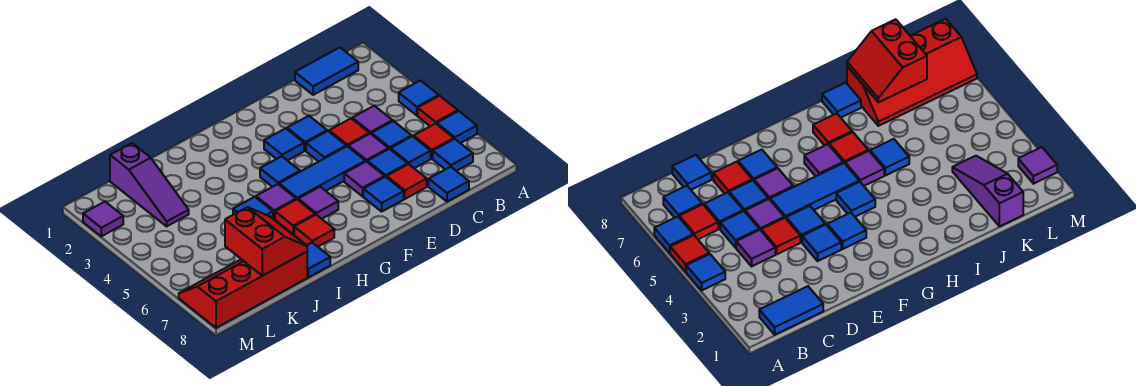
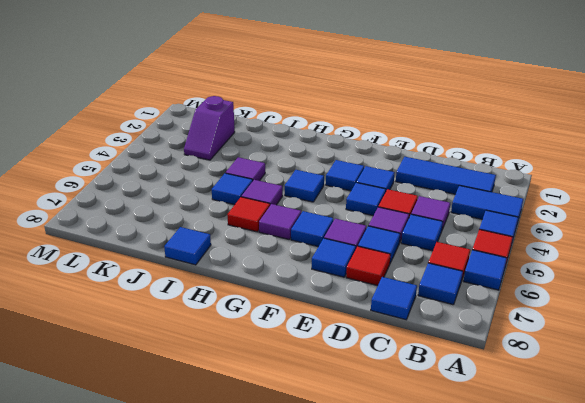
blue 1x2 tile [295,48,358,95] -> blue 1x2 tile moved to [451,185,523,223]
blue 1x1 tile [391,136,431,168] -> blue 1x1 tile moved to [291,211,333,247]
blue 1x3 tile [279,146,365,200] -> blue 1x3 tile moved to [396,157,496,194]
red 1x1 tile [294,215,334,247] -> none
red 2x4 slope [179,252,307,328] -> none
red 2x2 slope [225,207,307,276] -> none
purple 1x3 slope [110,143,189,226] -> purple 1x2 slope [184,96,235,160]
purple 1x1 tile [83,202,123,236] -> purple 1x1 tile moved to [226,157,265,181]

